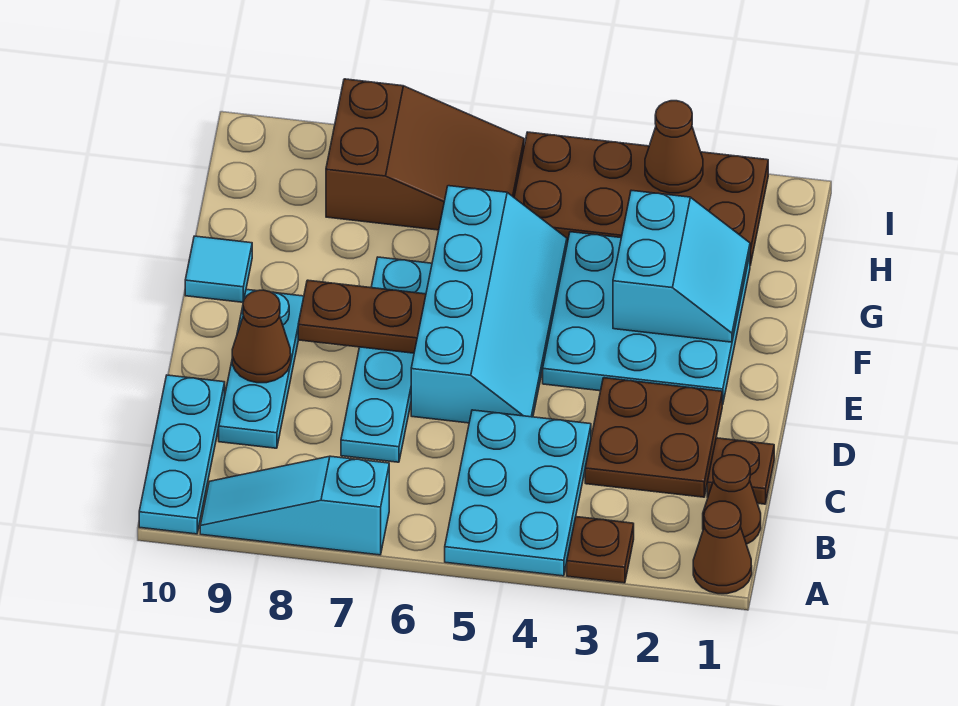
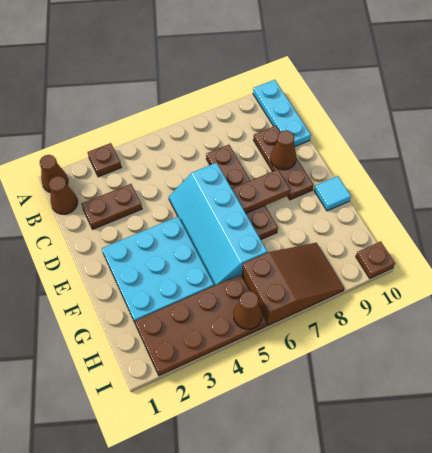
cyan 2x3 plate [445,410,591,576] -> none
cyan 1x3 slope [200,456,389,555] -> none
brown 1x1 plate [707,438,774,504] -> brown 1x1 plate moved to [356,241,395,278]
brown 2x2 plate [585,378,722,497] -> brown 1x2 plate [82,184,142,229]
cyan 1x4 plate [341,257,432,462] -> brown 1x4 plate [206,145,278,239]
cyan 1x3 plate [219,290,304,448] -> brown 1x3 plate [254,126,313,200]
cyan 2x2 slope [613,190,750,342] -> none
brown 2x3 slope [326,79,524,230] -> brown 2x3 slope turned to [242,243,344,325]
brown 1x1 cone [645,101,703,193] -> brown 1x1 cone moved to [234,291,262,329]

